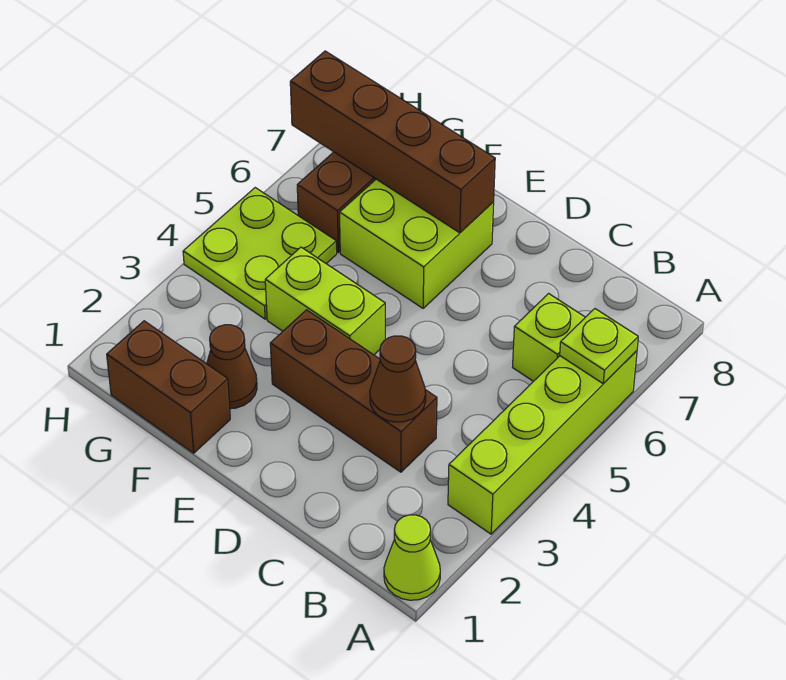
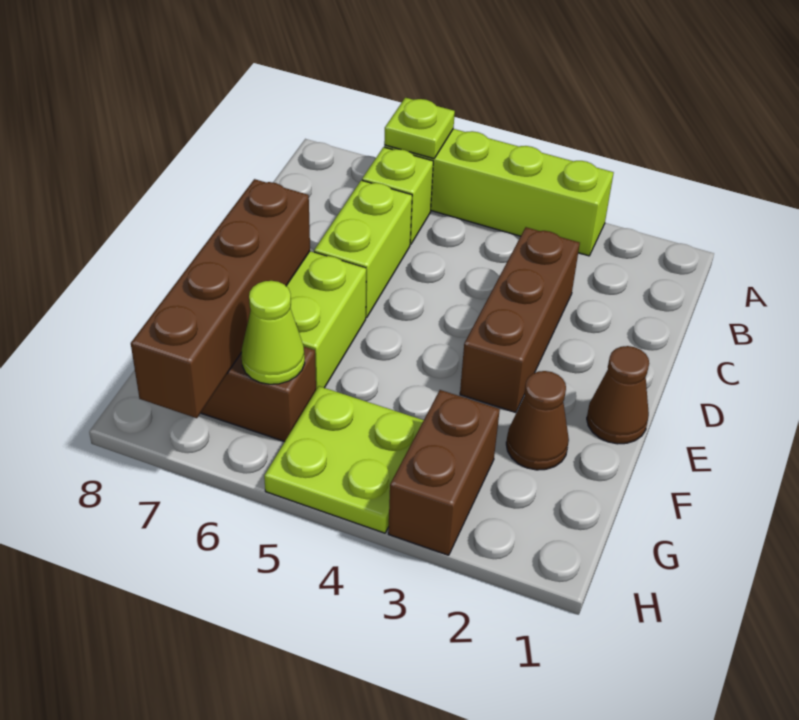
lime 1x1 cone [384,515,440,600] -> lime 1x1 cone moved to [242,281,305,384]
brown 1x1 cone [370,336,426,422] -> brown 1x1 cone moved to [587,346,649,444]
lime 1x2 brick [265,247,385,355] -> lime 1x2 brick moved to [314,180,412,318]
brown 1x2 brick [107,321,230,453] -> brown 1x2 brick moved to [388,390,500,555]

